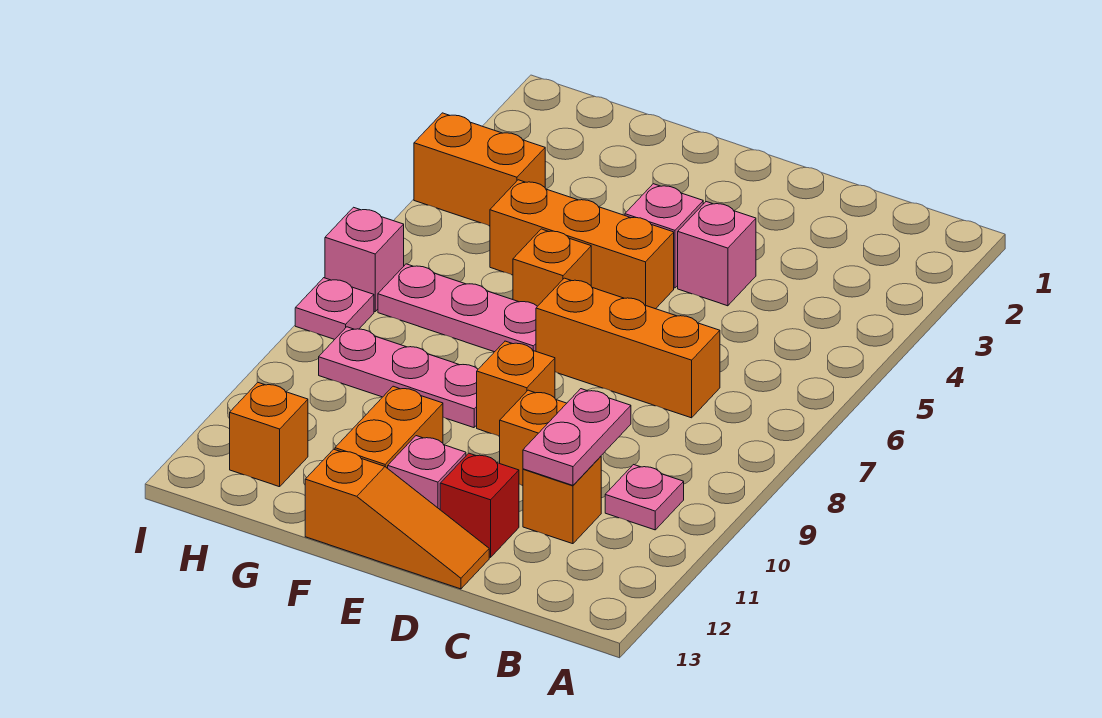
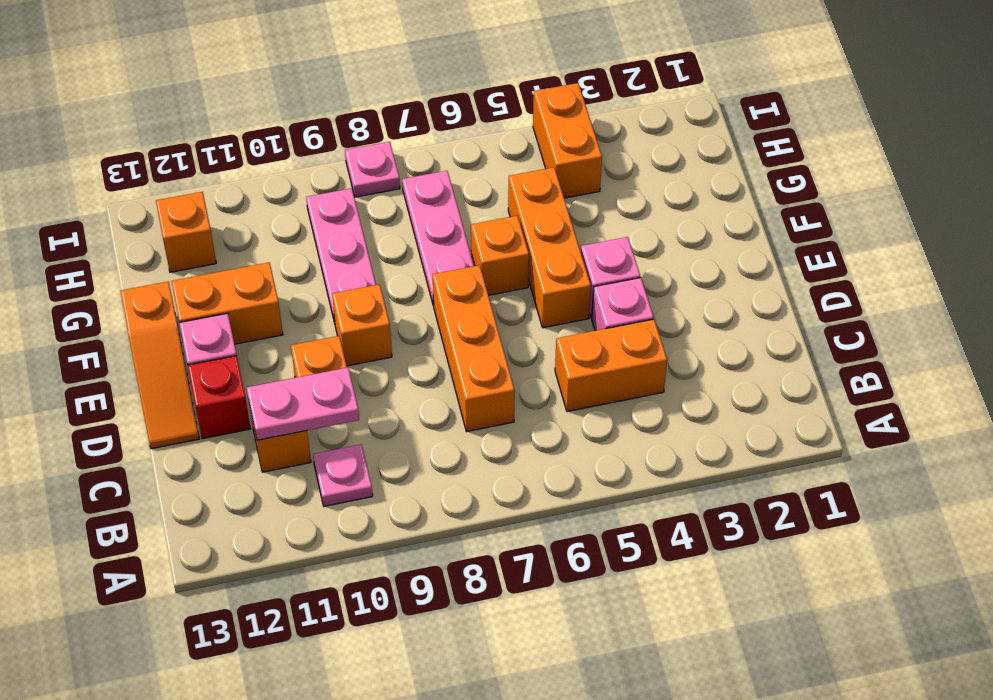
none -> orange 1x2 brick [555,319,667,412]
pink 1x1 brick [325,207,404,312] -> none

